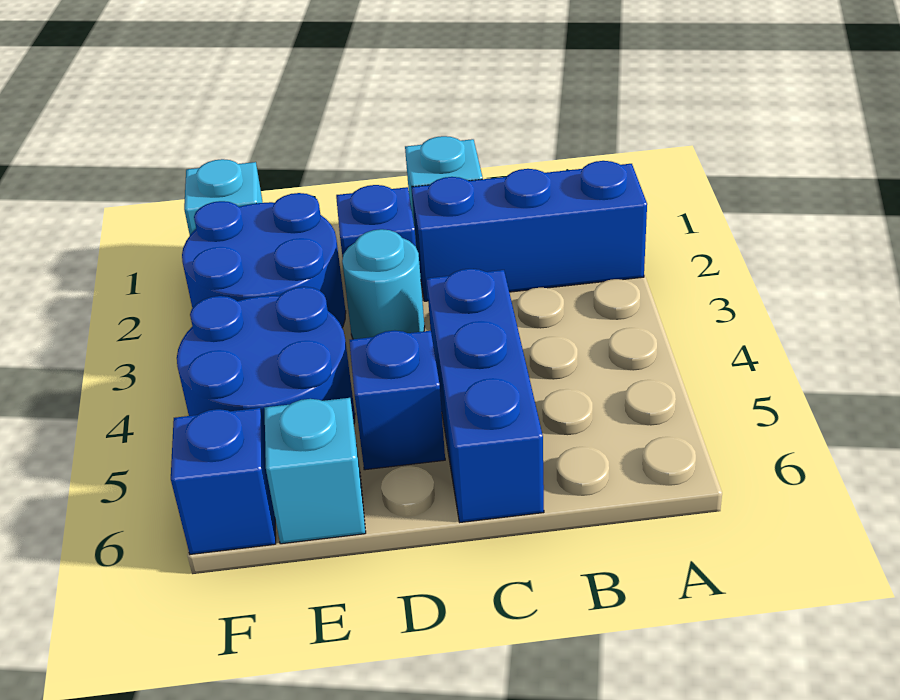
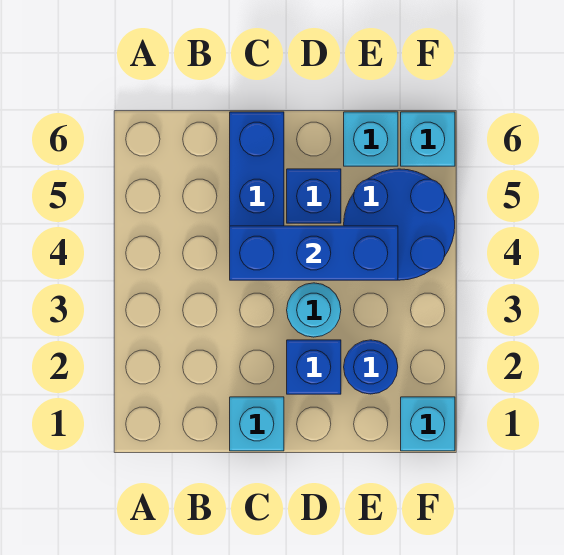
blue 1x3 brick [412,161,647,301] -> blue 1x3 brick moved to [230,226,398,280]
blue 2x2 round brick [182,193,346,327] -> blue 1x1 round brick [344,340,398,394]
blue 1x1 brick [171,408,276,554] -> cyan 1x1 brick [401,112,455,166]

